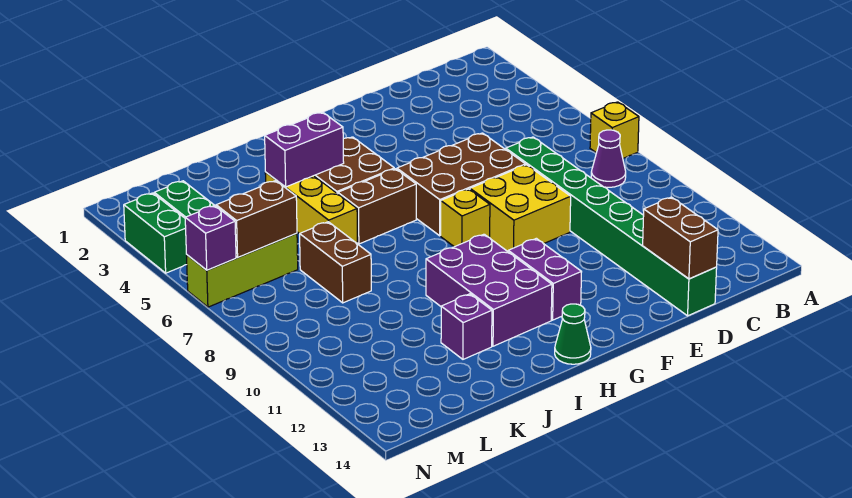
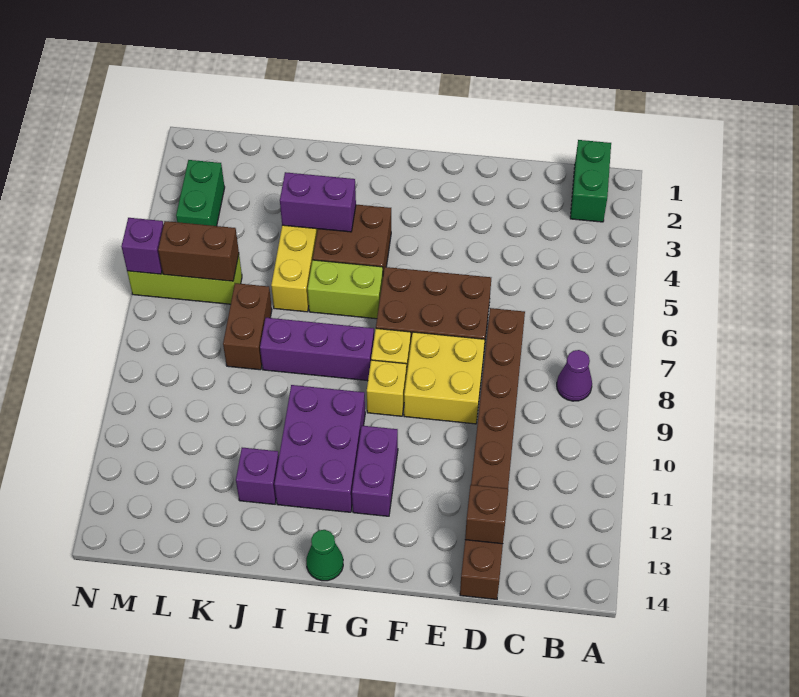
yellow 1x1 brick [590,102,639,158] -> yellow 1x1 brick moved to [367,360,407,416]
green 1x8 brick [506,137,717,316] -> brown 1x8 brick [460,308,525,599]
brown 1x2 brick [643,197,718,279] -> brown 1x1 brick [465,485,508,544]
brown 1x2 brick [338,169,416,244] -> lime 1x2 brick [308,260,383,319]
none -> purple 1x3 brick [260,318,374,381]
green 1x2 brick [124,193,187,273] -> green 1x2 brick moved to [570,140,611,222]

